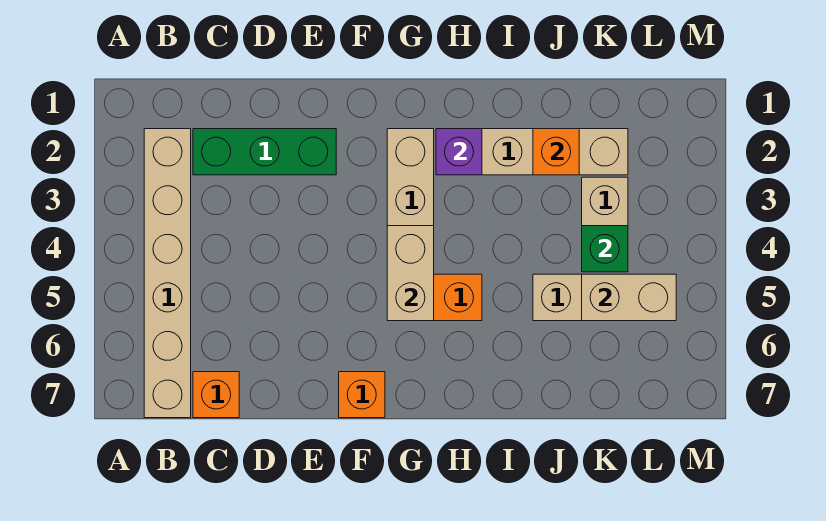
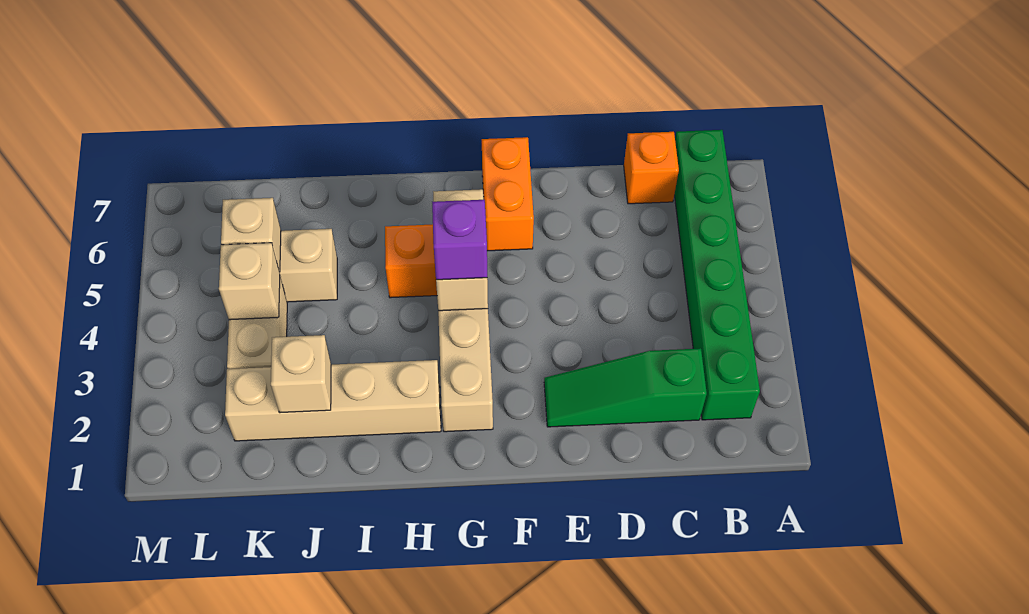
tan 1x6 brick [144,129,191,418] -> green 1x6 brick [674,130,760,420]
green 1x3 brick [193,129,336,175] -> green 1x3 slope [544,348,707,427]
orange 1x1 brick [339,372,385,418] -> orange 1x2 brick [482,137,534,251]
purple 1x1 brick [436,129,482,175] -> purple 1x1 brick moved to [432,199,487,280]
orange 1x1 brick [533,129,579,175] -> tan 1x1 brick [271,335,331,413]
green 1x1 brick [582,226,628,272] -> tan 1x1 brick [219,243,280,320]
tan 1x2 brick [582,274,676,321] -> tan 1x1 brick [221,198,281,272]

